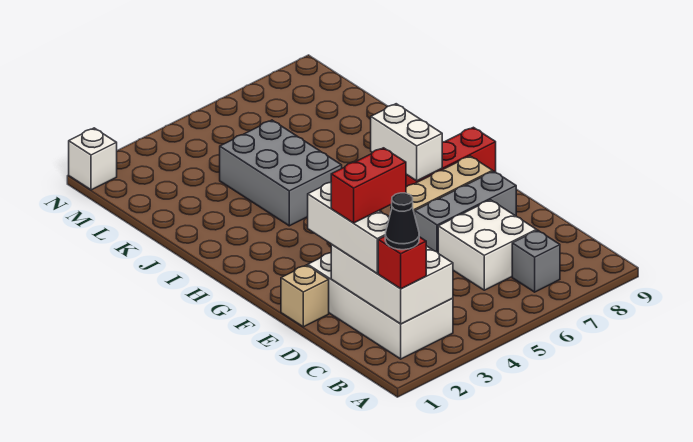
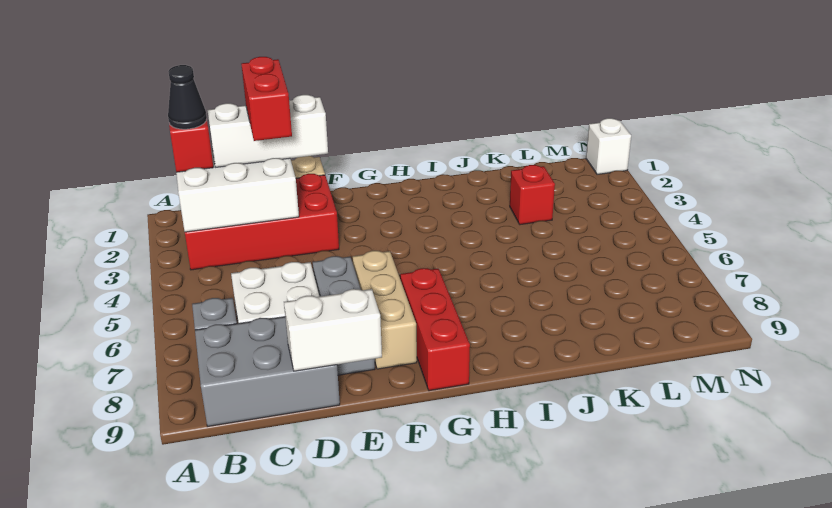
white 2x4 brick [308,253,453,359] -> red 2x4 brick [185,174,339,270]
white 1x2 brick [371,104,442,181] -> white 1x2 brick moved to [284,289,382,371]
grey 2x3 brick [220,120,342,226] -> grey 2x3 brick moved to [195,317,340,426]
none -> red 1x1 brick [510,165,555,225]

